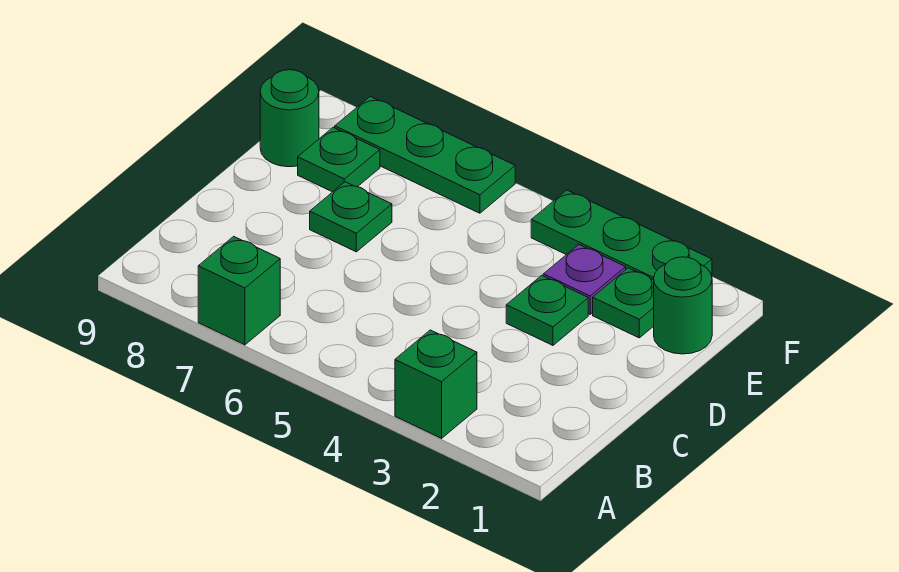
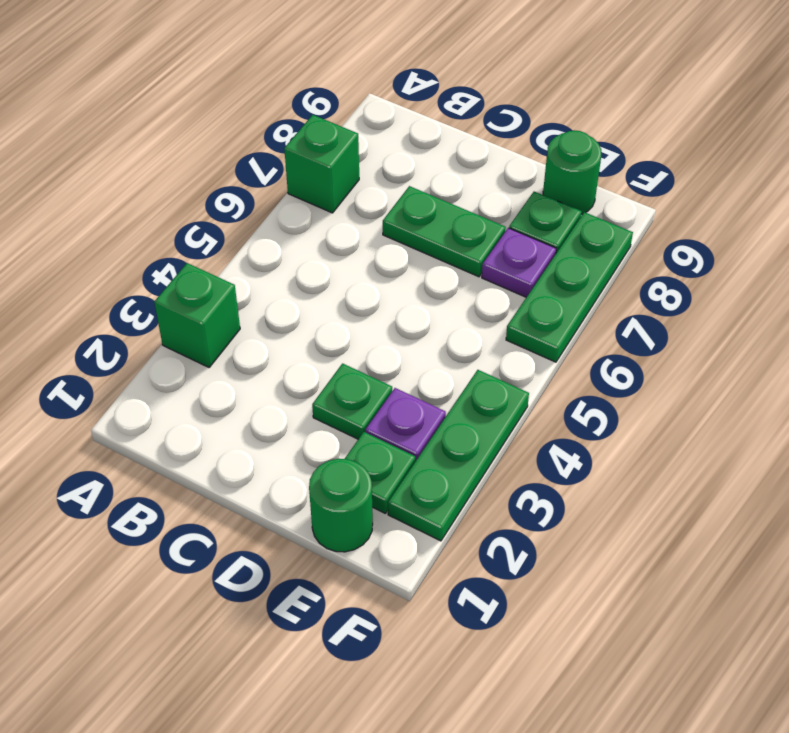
green 1x1 plate [310,182,392,252] -> green 1x2 plate [383,186,506,277]
none -> purple 1x1 plate [482,228,556,297]

